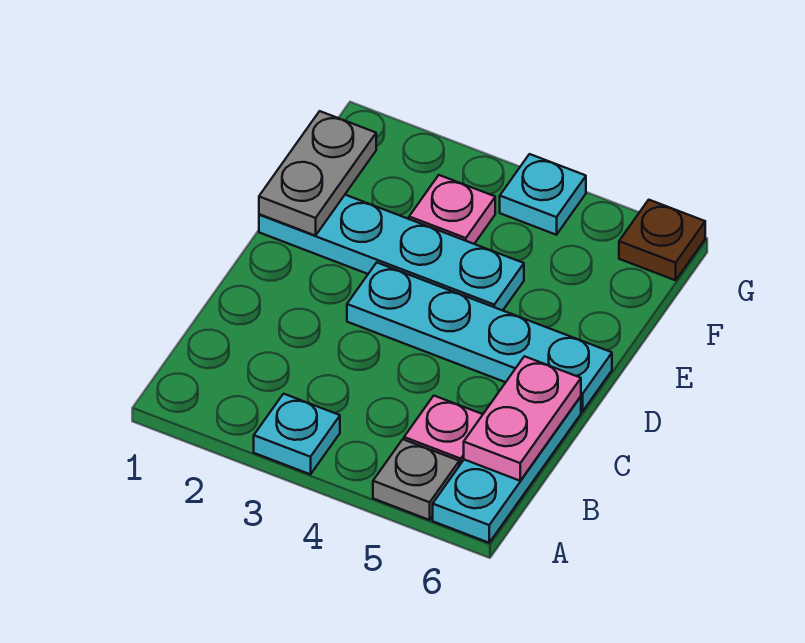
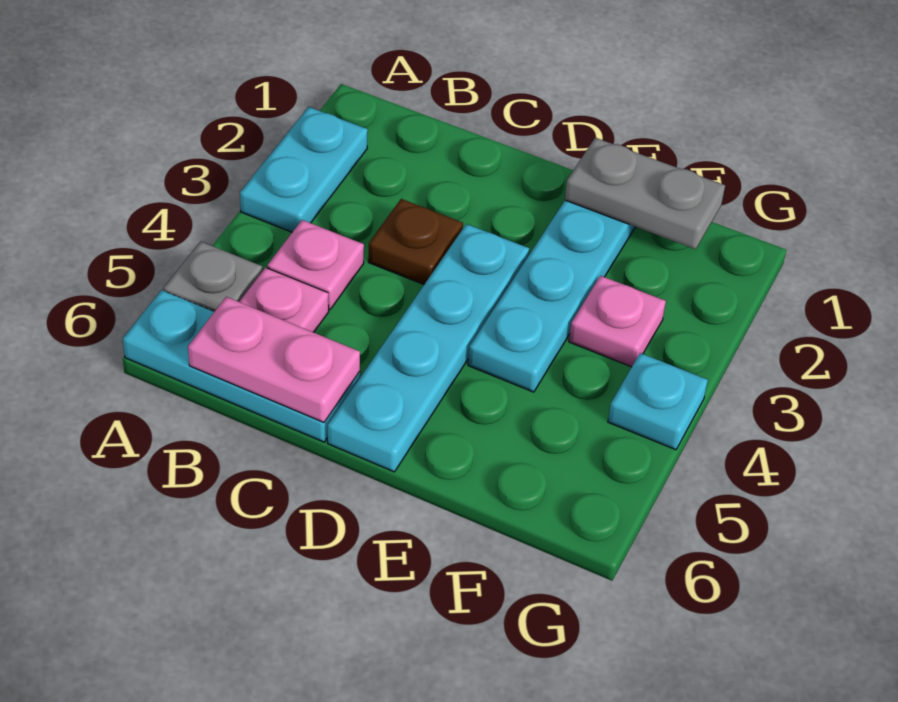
cyan 1x1 plate [254,394,340,474] -> cyan 1x2 plate [240,107,368,232]
none -> pink 1x1 plate [267,220,364,310]
brown 1x1 plate [619,200,705,280] -> brown 1x1 plate moved to [368,199,463,284]

